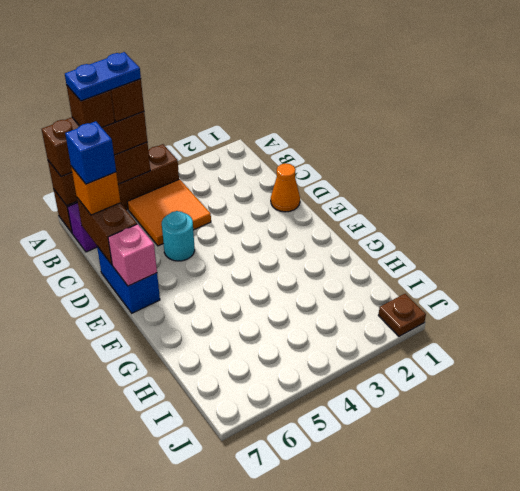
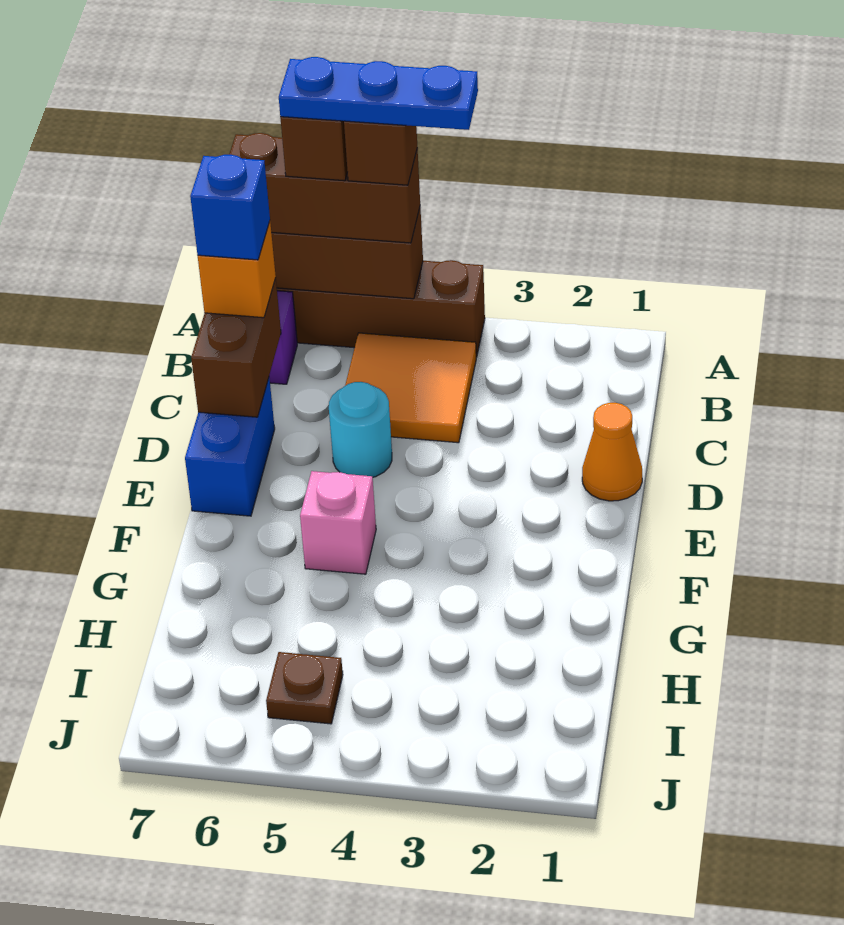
blue 1x2 plate [65,52,141,101] -> blue 1x3 plate [279,57,478,130]
pink 1x1 brick [108,224,157,286] -> pink 1x1 brick moved to [300,471,376,574]
brown 1x1 plate [378,294,426,336] -> brown 1x1 plate moved to [266,652,343,724]

